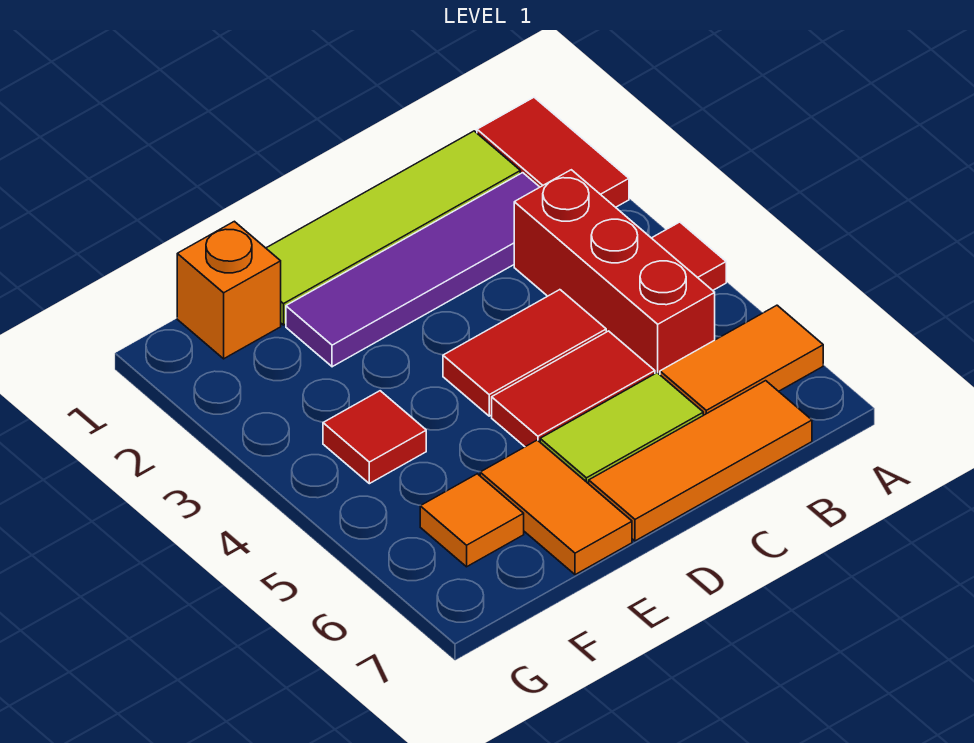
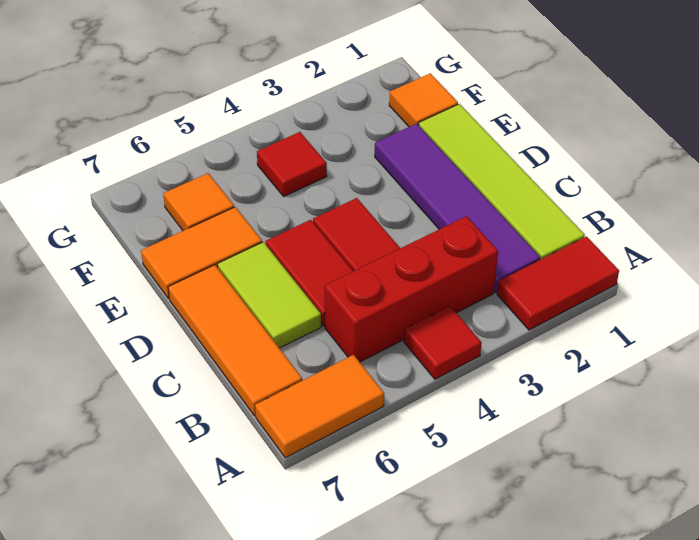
orange 1x2 tile [660,305,823,415] -> orange 1x2 tile turned to [255,355,384,458]
orange 1x1 brick [177,221,281,359] -> orange 1x1 tile [389,73,458,127]

